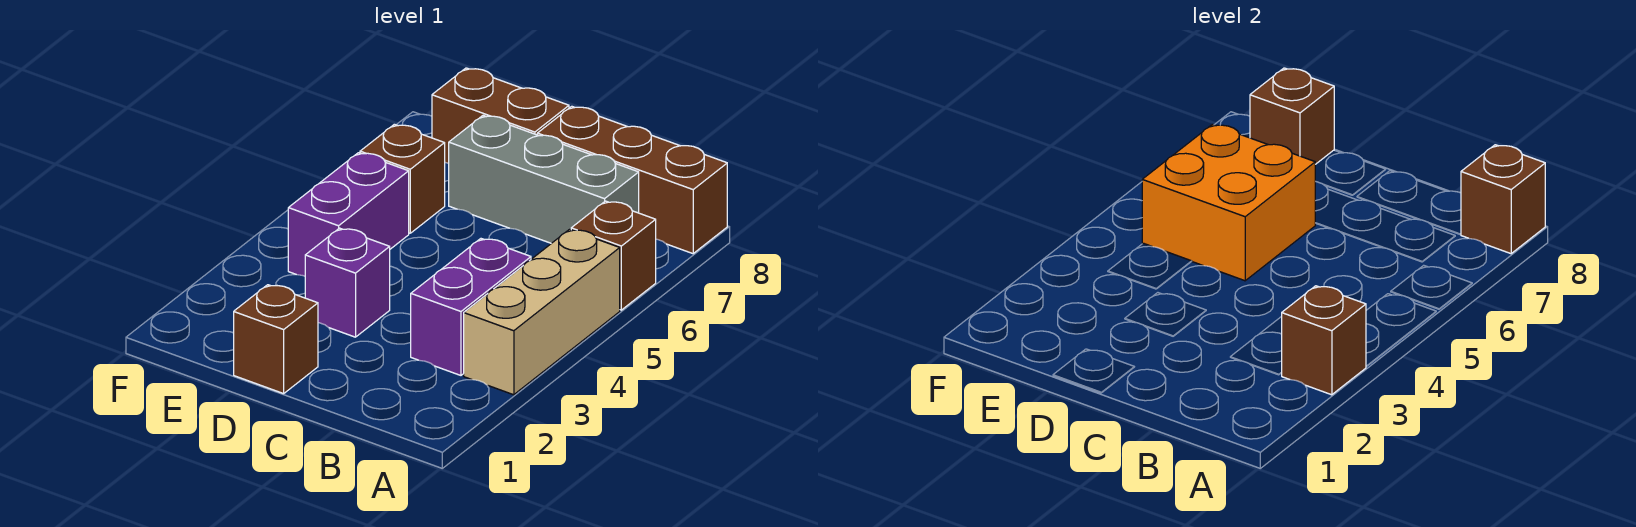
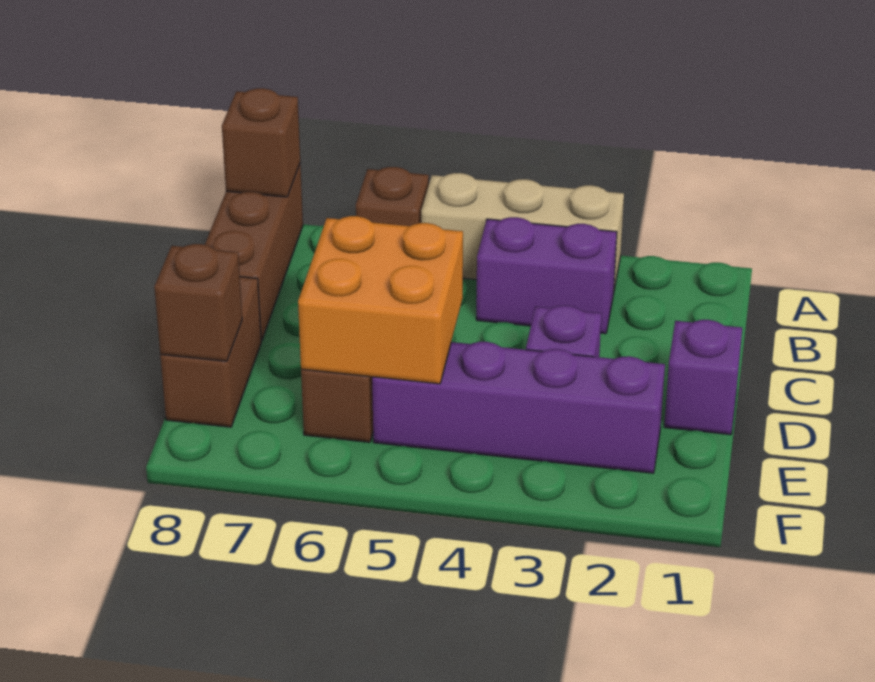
brown 1x1 brick [1281,286,1366,395] -> none
grey 1x3 brick [449,115,639,243] -> none
brown 1x1 brick [234,285,318,394] -> purple 1x1 brick [664,320,742,435]
purple 1x2 brick [288,153,409,276] -> purple 1x4 brick [372,342,665,473]

